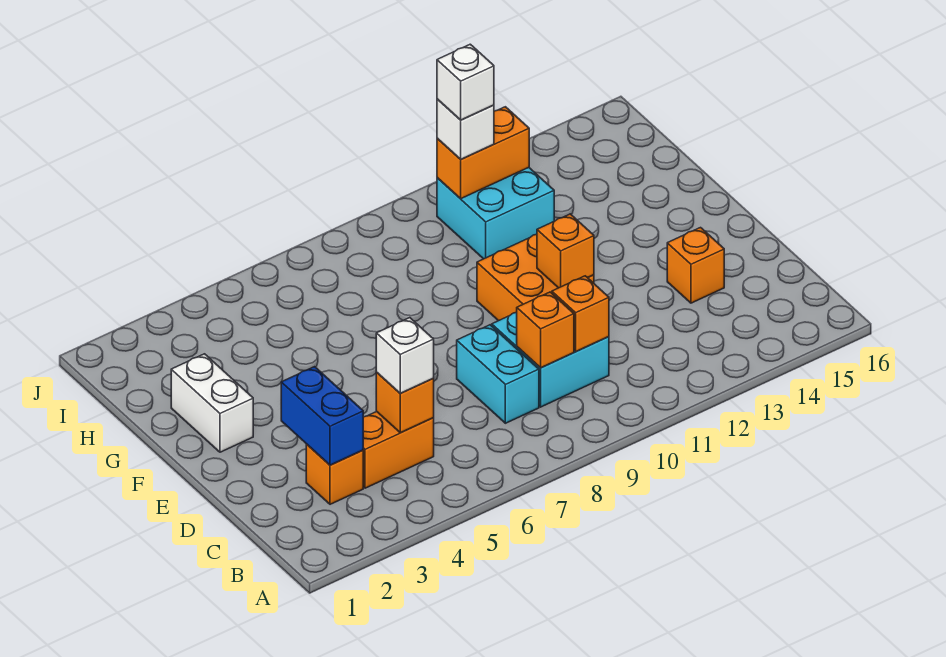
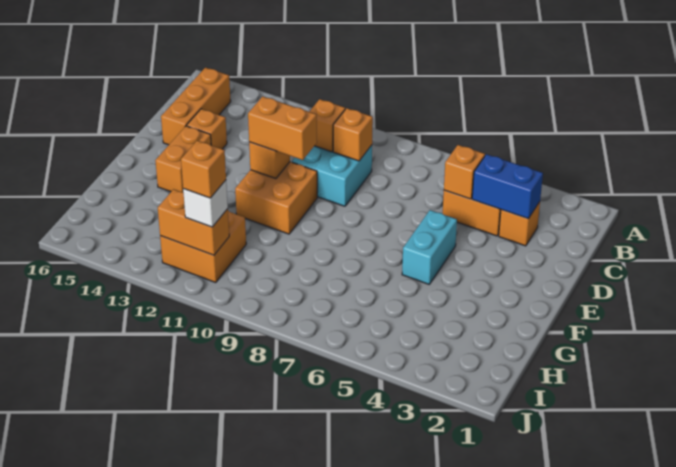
none -> orange 1x3 brick [161,67,231,145]
blue 1x2 brick [281,367,363,465] -> blue 1x2 brick turned to [472,154,543,219]
white 1x1 brick [376,318,434,393] -> none
cyan 1x2 brick [457,325,539,423] -> cyan 1x2 brick moved to [402,210,457,284]
none -> orange 1x2 brick [248,96,317,160]
none -> orange 1x2 brick [155,126,211,192]
white 1x2 brick [171,354,253,452] -> none
cyan 2x2 brick [437,168,554,259] -> orange 2x2 brick [160,211,246,282]
white 1x1 brick [437,44,494,120] -> orange 1x1 brick [181,141,226,198]

